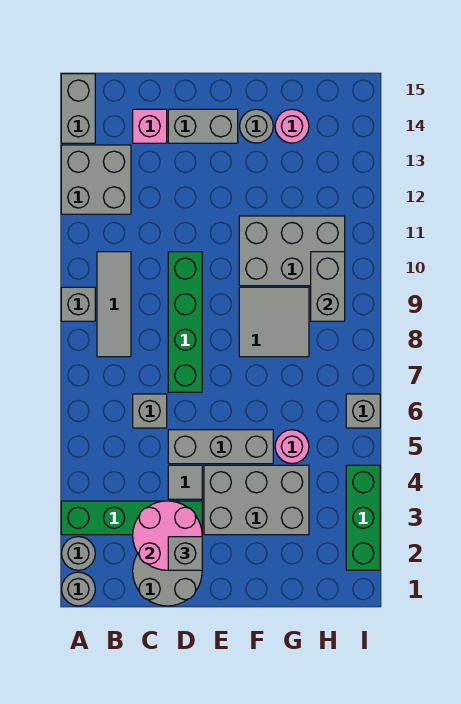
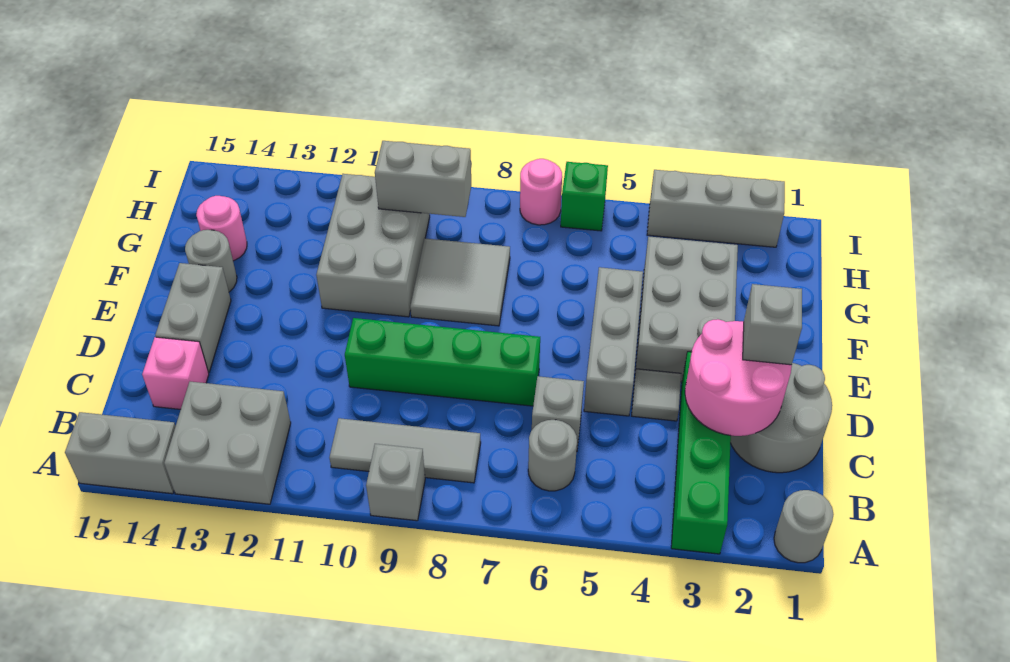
grey 1x1 round brick [62,537,95,570] -> grey 1x1 round brick moved to [528,420,577,491]
pink 1x1 round brick [275,430,309,464] -> pink 1x1 round brick moved to [520,159,562,225]
green 1x3 brick [346,465,380,570] -> grey 1x3 brick [647,170,785,247]
grey 1x1 brick [346,394,380,428] -> green 1x1 brick [561,162,608,231]

